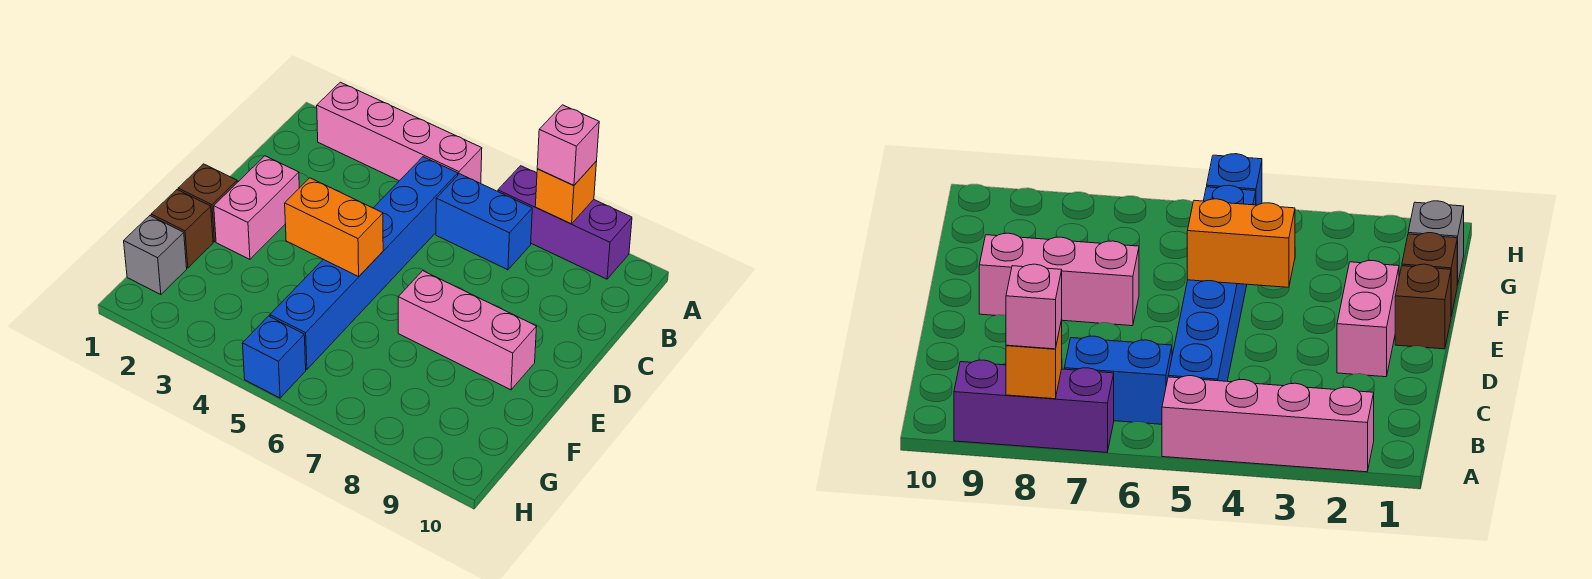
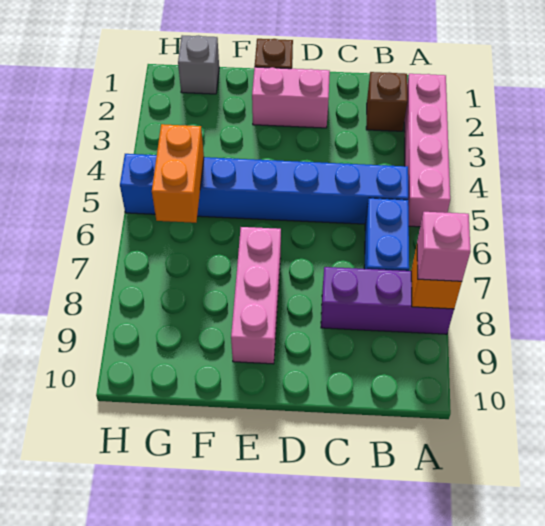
purple 1x3 brick [498,166,632,279] -> purple 1x3 brick turned to [321,267,454,334]
orange 1x2 brick [285,178,383,277] -> orange 1x2 brick moved to [152,124,204,223]
brown 1x1 brick [151,190,213,268] -> brown 1x1 brick moved to [366,72,407,131]

